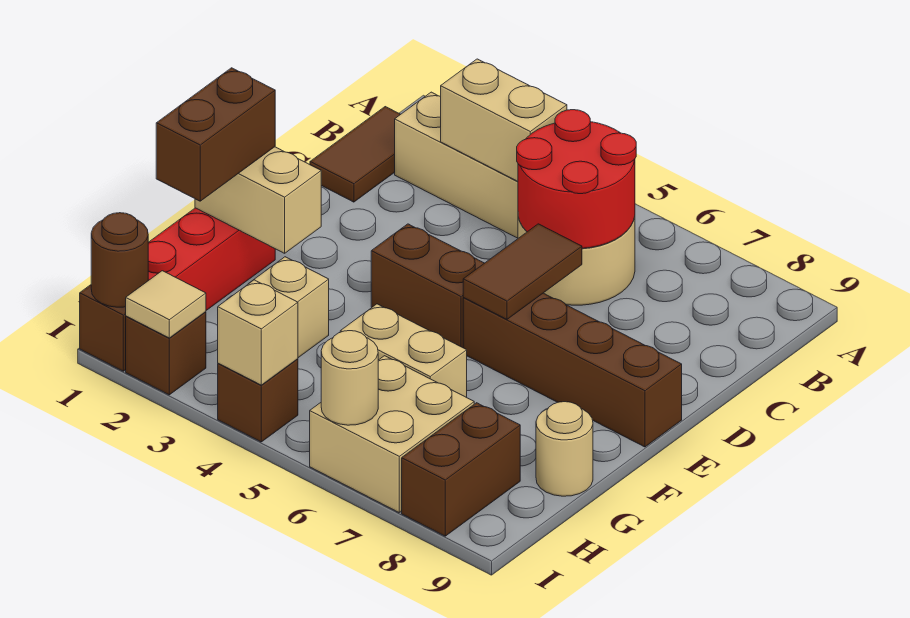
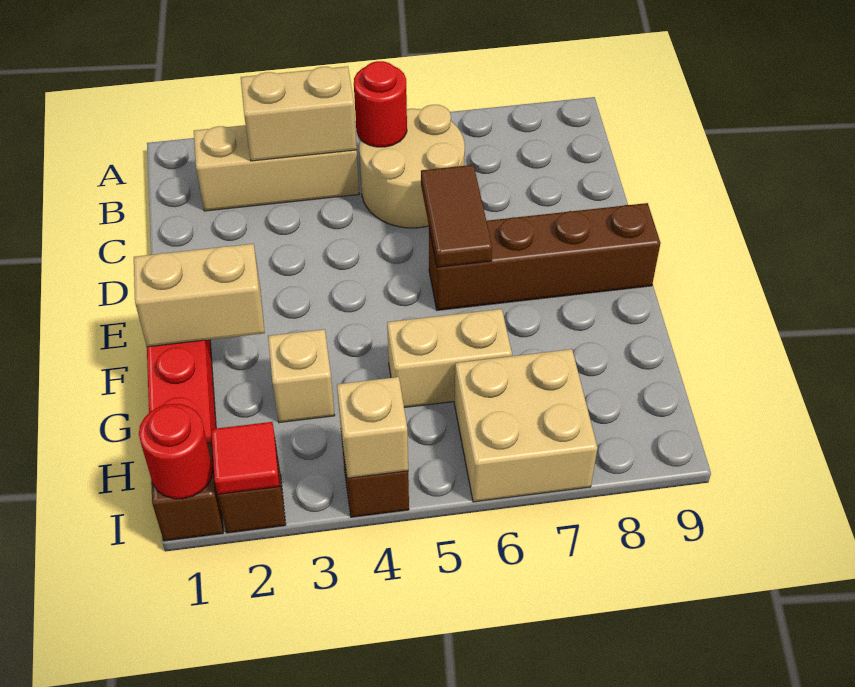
brown 1x2 tile [310,107,400,202] -> none
red 2x2 round brick [517,110,636,248] -> red 1x1 round brick [354,61,407,147]
brown 1x2 brick [371,224,484,348] -> none
brown 1x2 brick [156,68,275,201] -> none
tan 1x1 round brick [536,402,593,496] -> none
brown 1x2 brick [402,403,520,536] -> none
brown 1x1 round brick [91,213,148,307] -> red 1x1 round brick [139,404,213,499]
tan 1x1 tile [126,271,206,338] -> red 1x1 tile [211,422,280,494]
tan 1x1 round brick [321,331,378,425] -> none

